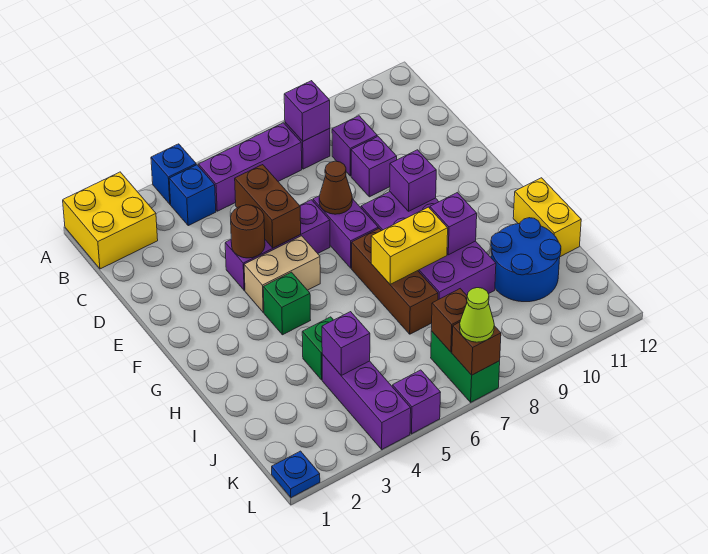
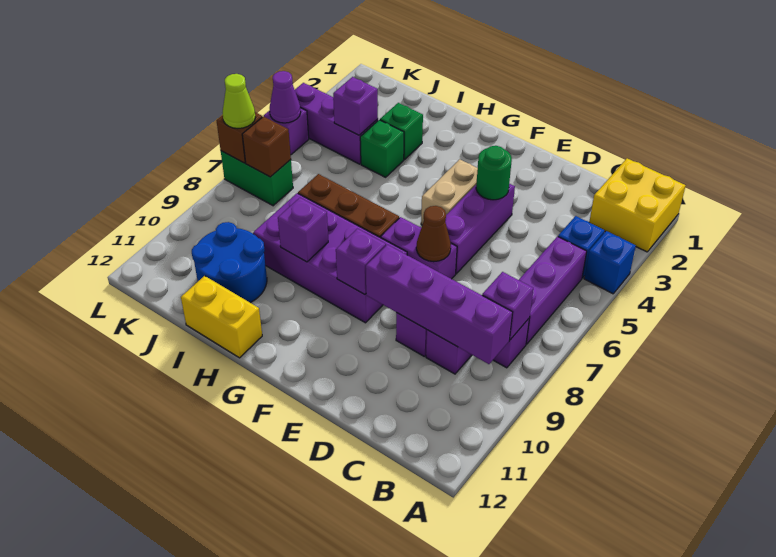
none -> purple 1x4 brick [366,245,513,364]
brown 1x2 brick [235,165,301,248] -> none
brown 1x1 round brick [231,205,265,258] -> green 1x1 round brick [476,146,512,200]
green 1x1 brick [263,272,310,335] -> green 1x1 brick moved to [380,103,423,160]
yellow 1x2 brick [371,207,448,284] -> none
blue 1x1 plate [272,451,320,498] -> none
none -> purple 1x1 cone [270,71,301,123]

